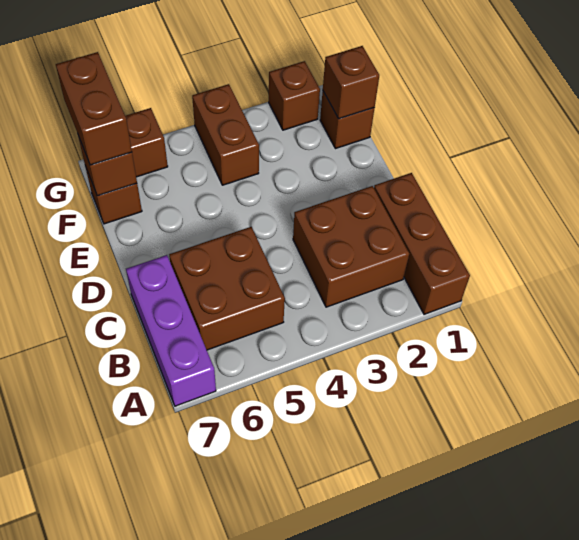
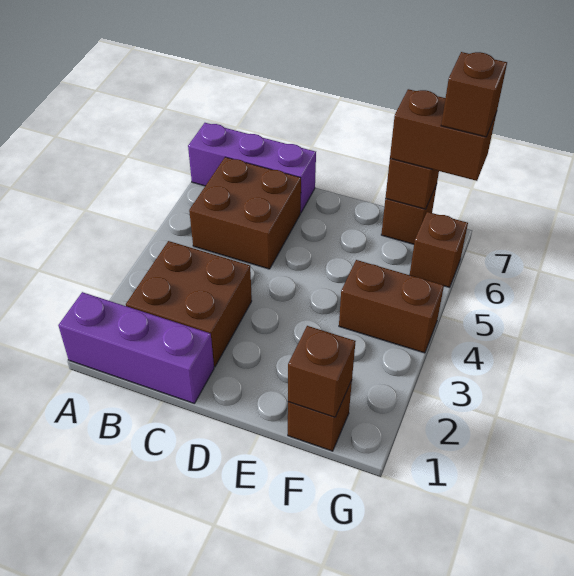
brown 1x3 brick [374,173,470,314] -> purple 1x3 brick [58,292,214,404]
brown 1x1 brick [269,61,320,130] -> brown 1x1 brick moved to [441,52,507,137]

